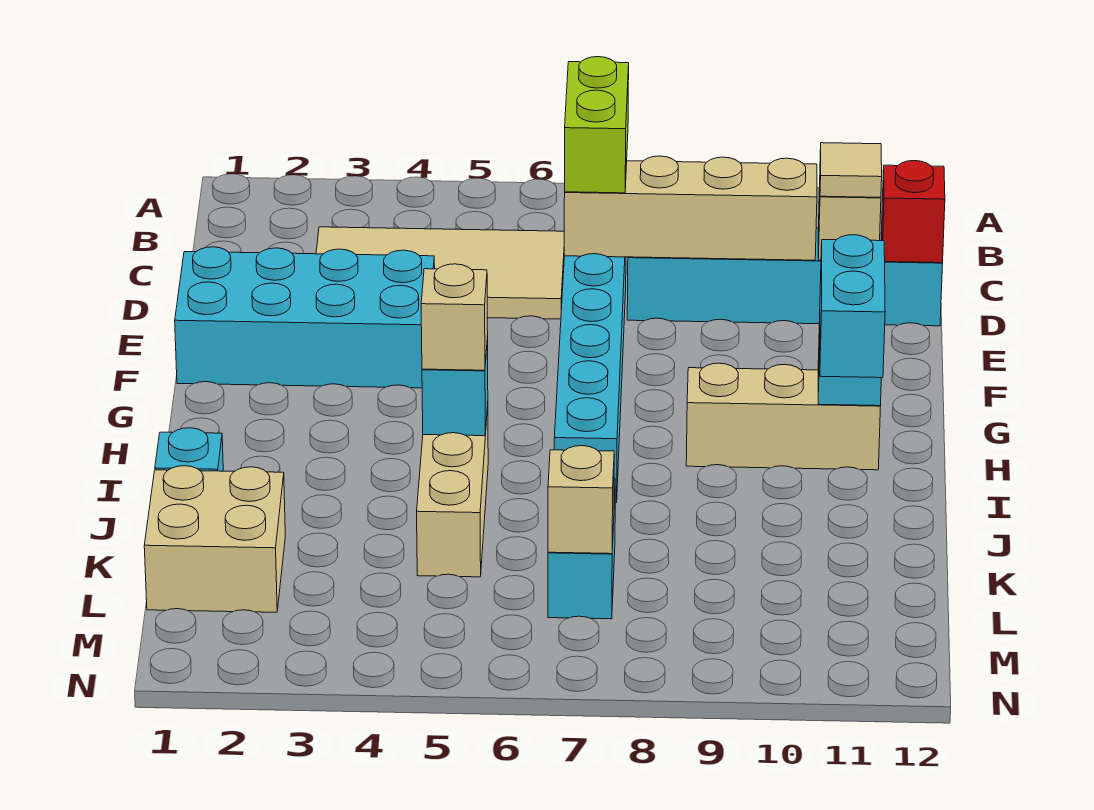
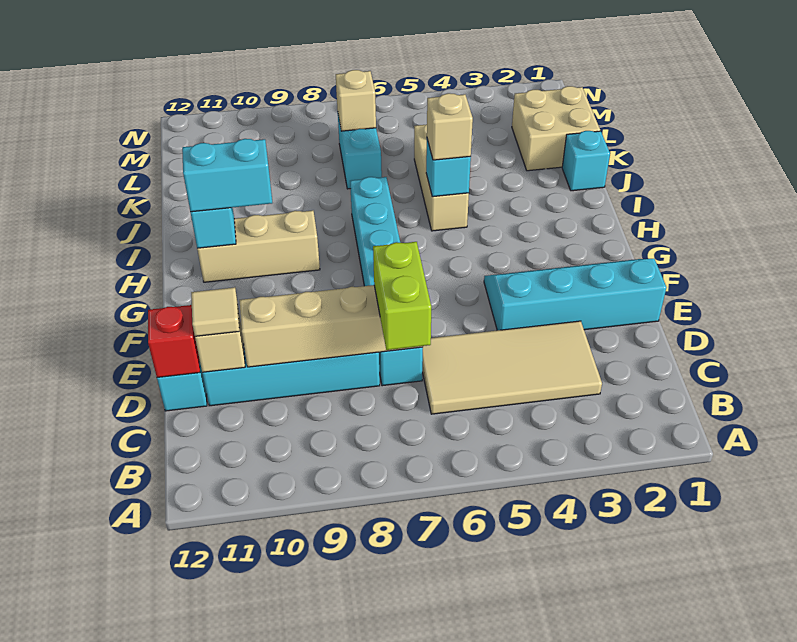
cyan 2x4 brick [175,247,435,388] -> cyan 2x4 slope [484,259,666,330]
cyan 1x2 brick [820,235,885,378] -> cyan 1x2 brick turned to [182,139,272,212]

